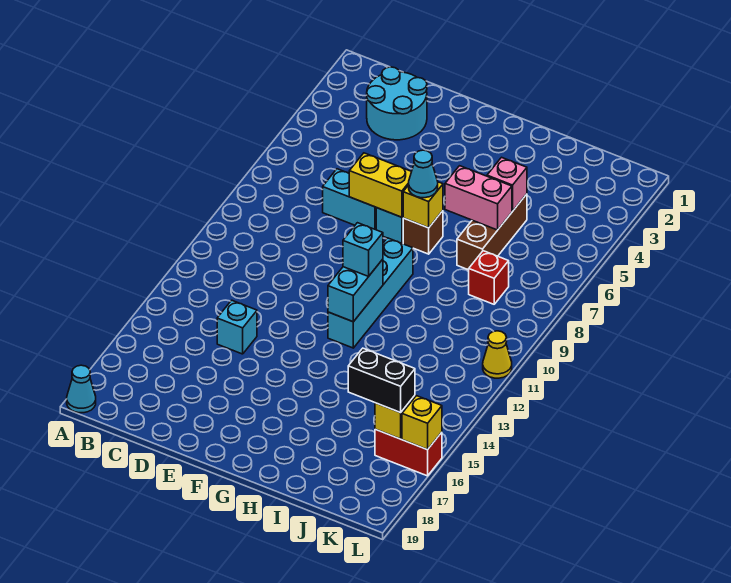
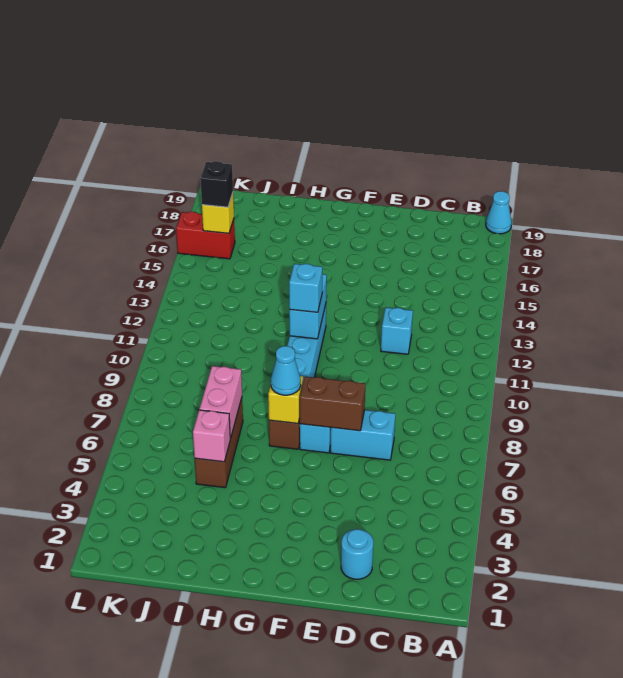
cyan 2x2 round brick [367,67,427,140] -> cyan 1x1 round brick [341,529,373,579]
cyan 1x1 brick [217,300,257,354] -> cyan 1x1 brick moved to [381,308,413,354]
yellow 1x2 brick [349,153,412,217] -> brown 1x2 brick [300,376,365,431]
pink 1x2 brick [445,166,512,230] -> pink 1x2 brick turned to [199,366,242,438]
red 1x1 brick [469,251,509,304] -> none
black 1x2 brick [348,348,415,413] -> black 1x1 brick [200,161,233,207]
yellow 1x1 cone [483,331,512,378] -> none
yellow 1x1 brick [402,396,442,450] -> none

